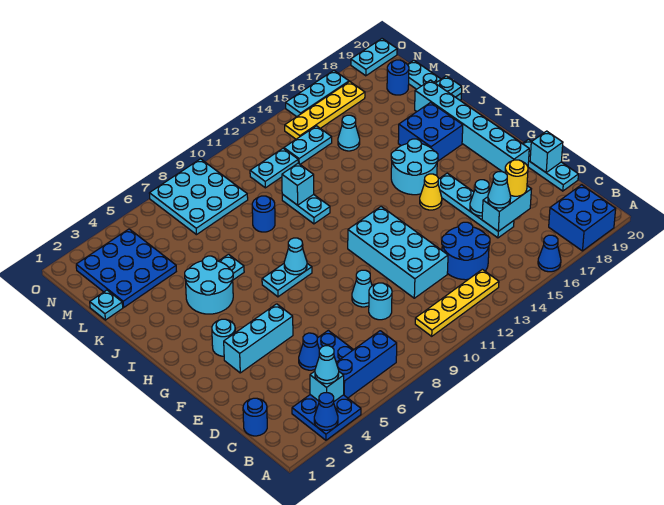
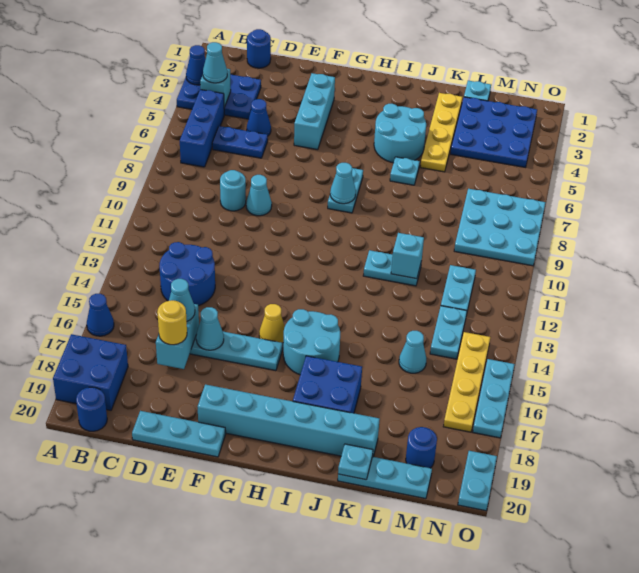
blue 2x2 plate [292,395,361,440] -> blue 2x3 plate [177,74,261,119]
yellow 1x4 plate [415,269,499,336] -> yellow 1x4 plate moved to [421,93,462,172]
cyan 2x4 brick [348,207,448,298] -> none
cyan 1x1 brick [530,131,563,172] -> none
cyan 1x1 round brick [212,319,235,356] -> none
blue 1x1 round brick [252,196,275,232] -> blue 1x1 round brick moved to [76,387,107,431]

